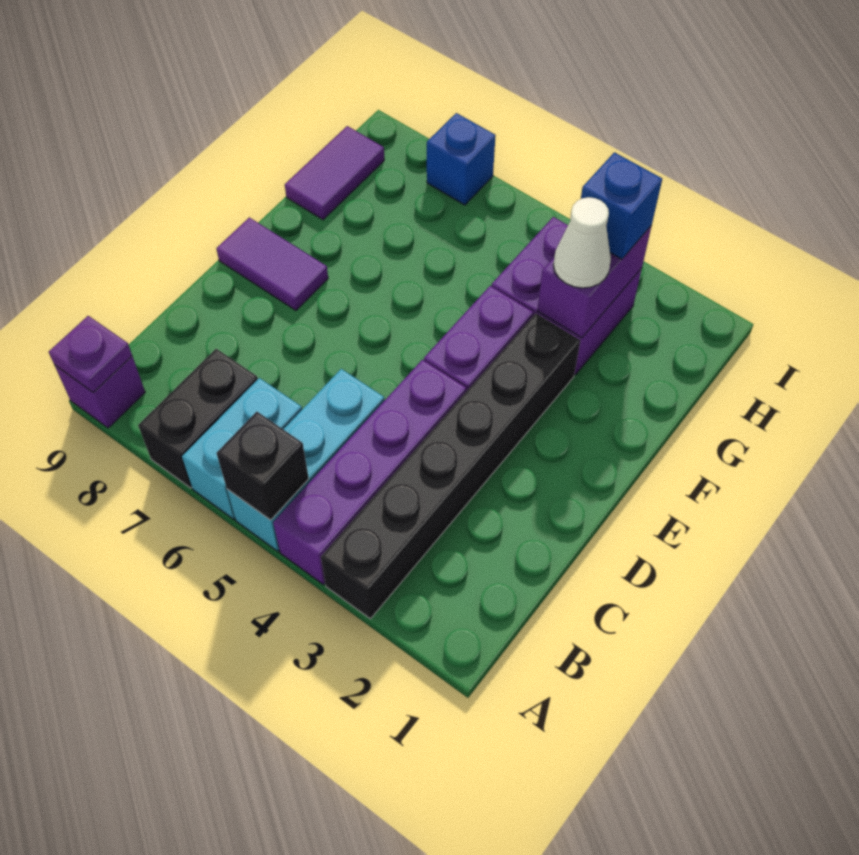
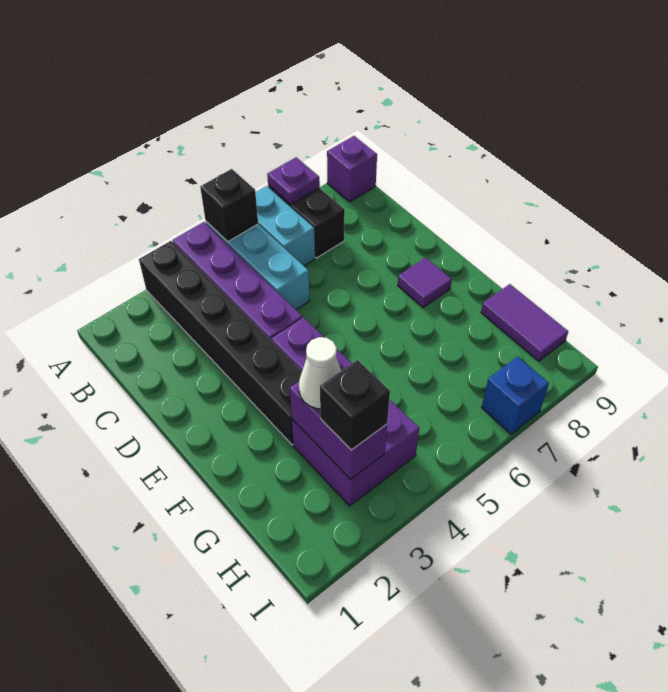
purple 1x1 plate [49,316,132,392] -> purple 1x1 plate moved to [267,157,320,204]
purple 1x2 tile [216,217,328,310] -> purple 1x1 tile [398,258,452,308]
blue 1x1 brick [581,152,662,259] -> black 1x1 brick [320,360,390,450]

